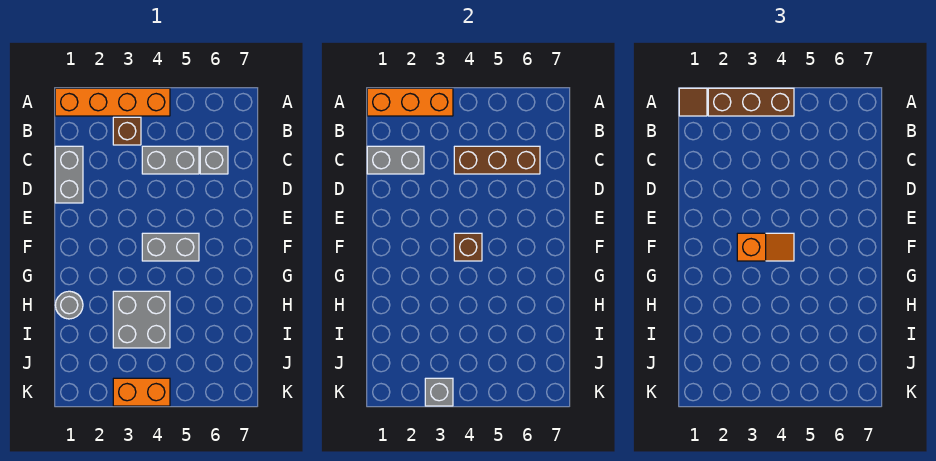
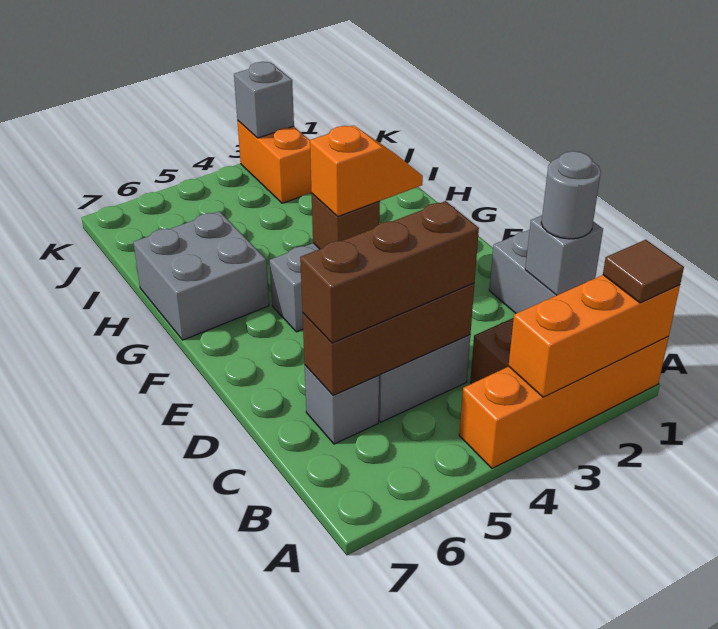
brown 1x3 brick [708,88,794,116] -> brown 1x3 brick moved to [300,201,479,343]
grey 1x2 brick [367,146,424,174] -> grey 1x1 brick [525,216,603,295]
orange 1x2 slope [737,233,794,261] -> orange 1x2 slope turned to [310,125,423,217]
grey 1x1 round brick [55,291,83,319] -> grey 1x1 round brick moved to [541,151,601,239]
grey 2x2 brick [113,291,170,348] -> grey 2x2 brick moved to [133,211,269,340]
orange 1x2 brick [113,378,170,406] -> orange 1x2 brick turned to [237,121,312,203]

